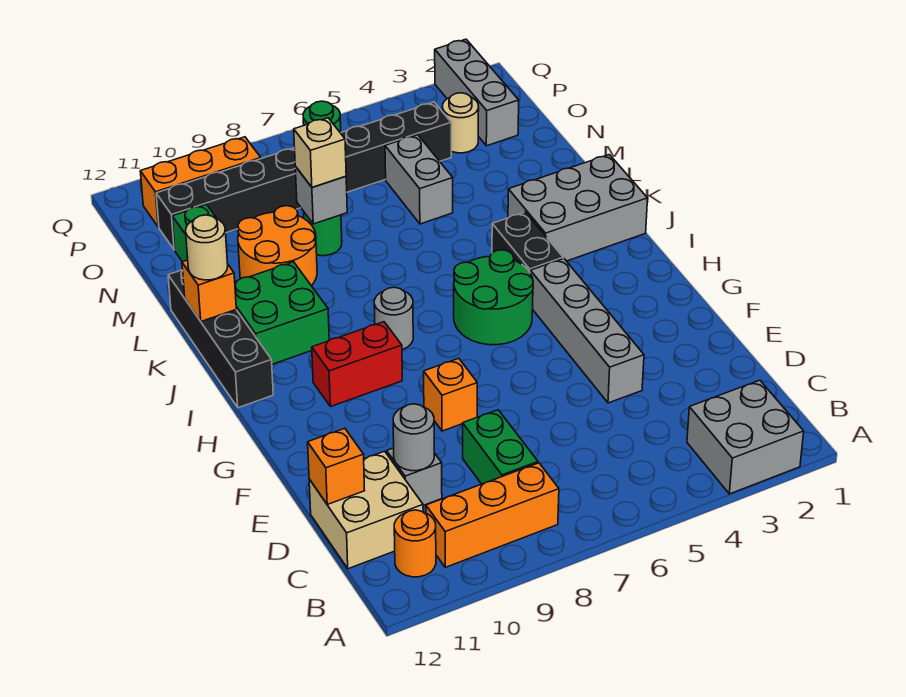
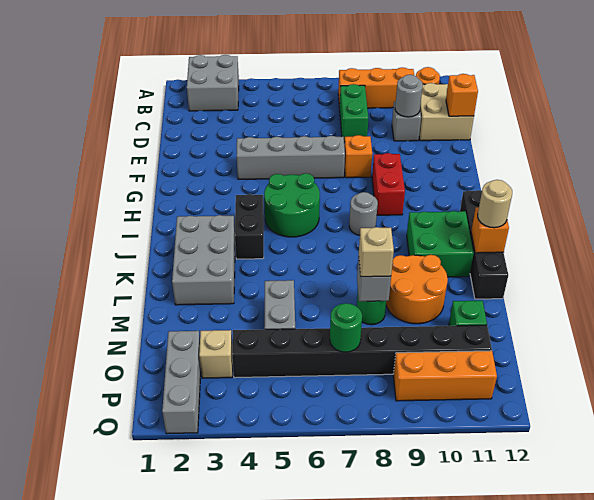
grey 1x4 brick [530,259,644,403] -> grey 1x4 brick turned to [237,136,345,179]
red 1x2 brick [312,322,402,407] -> red 1x2 brick turned to [372,153,405,215]
grey 2x3 brick [508,155,648,261] -> grey 2x3 brick turned to [172,215,235,305]
tan 1x1 round brick [443,93,479,153] -> tan 1x1 brick [199,330,233,378]

